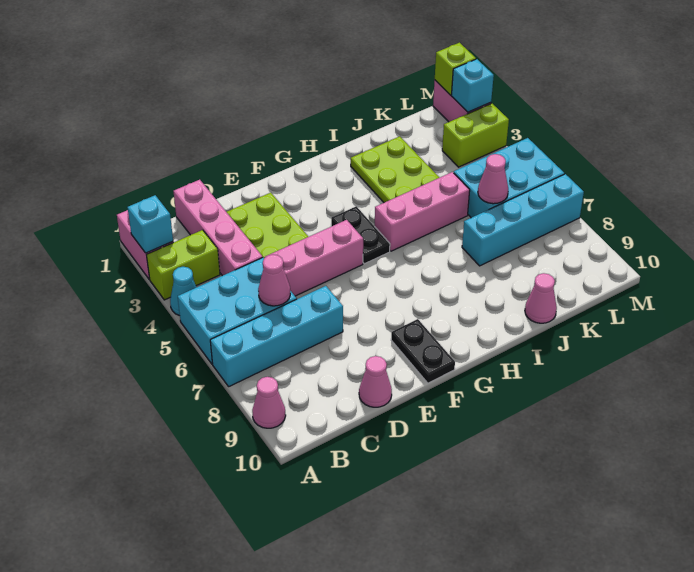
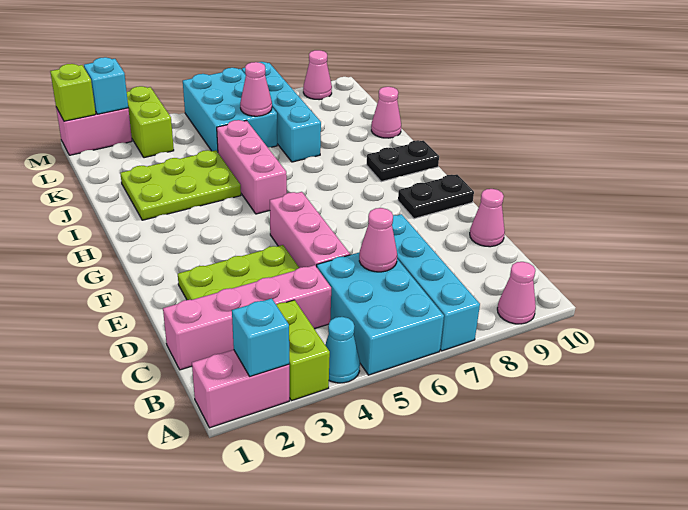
black 1x2 plate [331,206,390,264] -> black 1x2 plate moved to [367,140,439,182]
none -> pink 1x1 cone [303,50,332,100]

